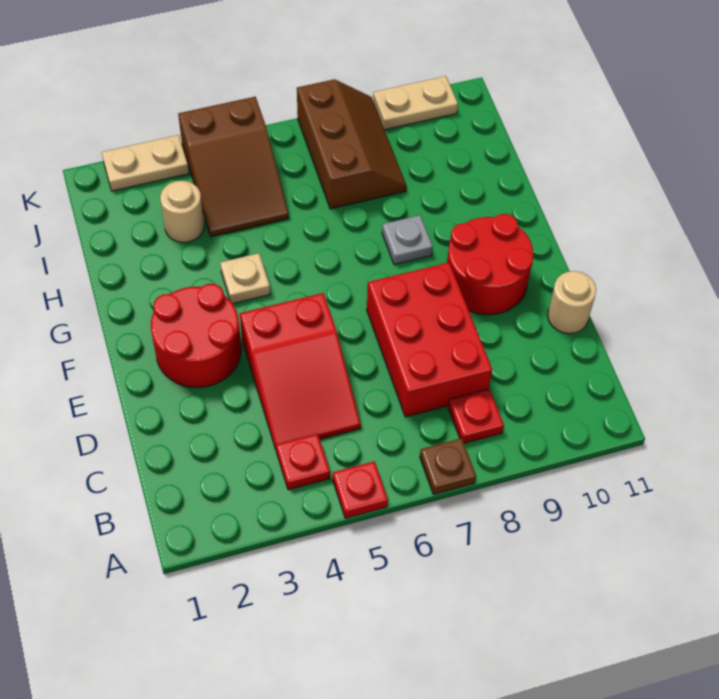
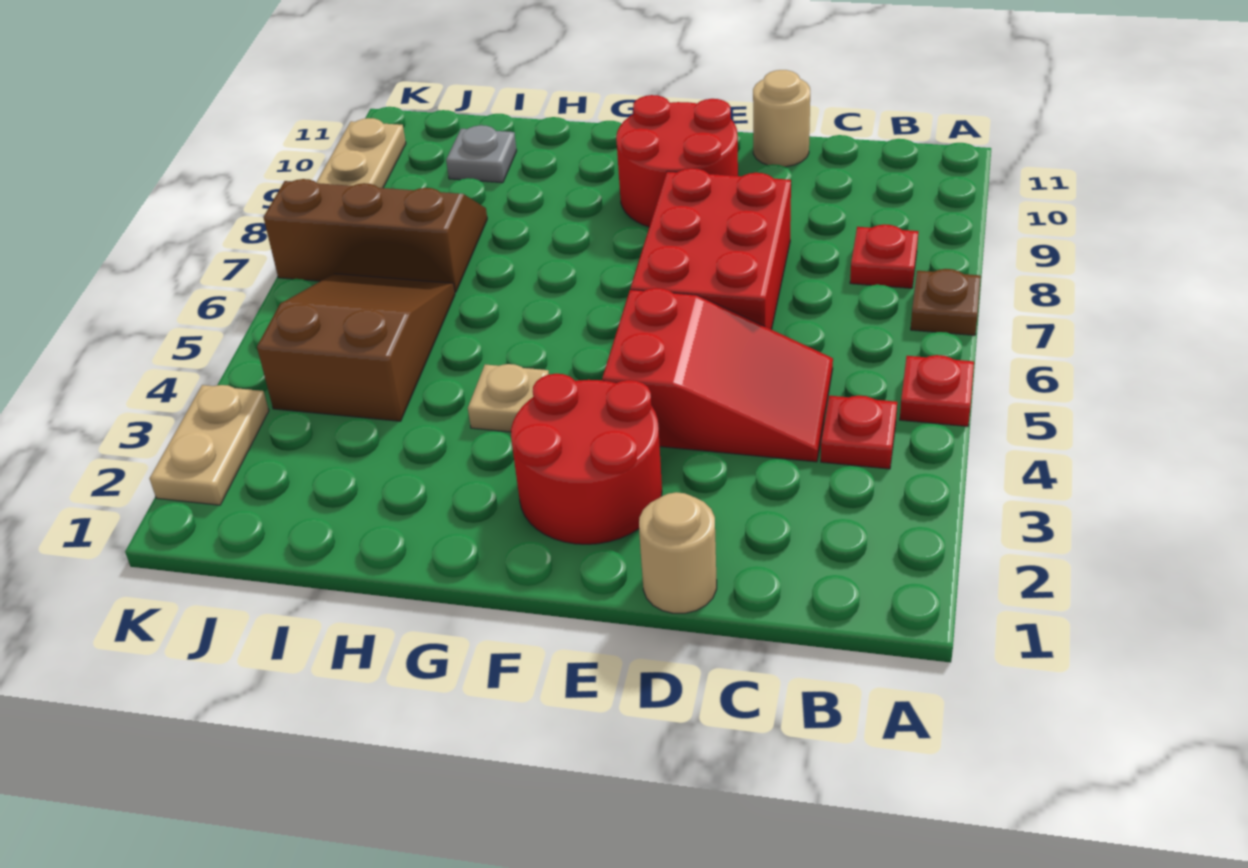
red 2x3 brick [367,263,492,417] -> red 2x3 brick turned to [631,168,791,330]
grey 1x1 plate [382,215,433,265] -> grey 1x1 plate moved to [446,125,517,183]
tan 1x1 round brick [160,181,204,242] -> tan 1x1 round brick moved to [639,492,717,613]
brown 2x3 slope [178,97,289,237] -> brown 2x3 slope turned to [257,274,455,421]

